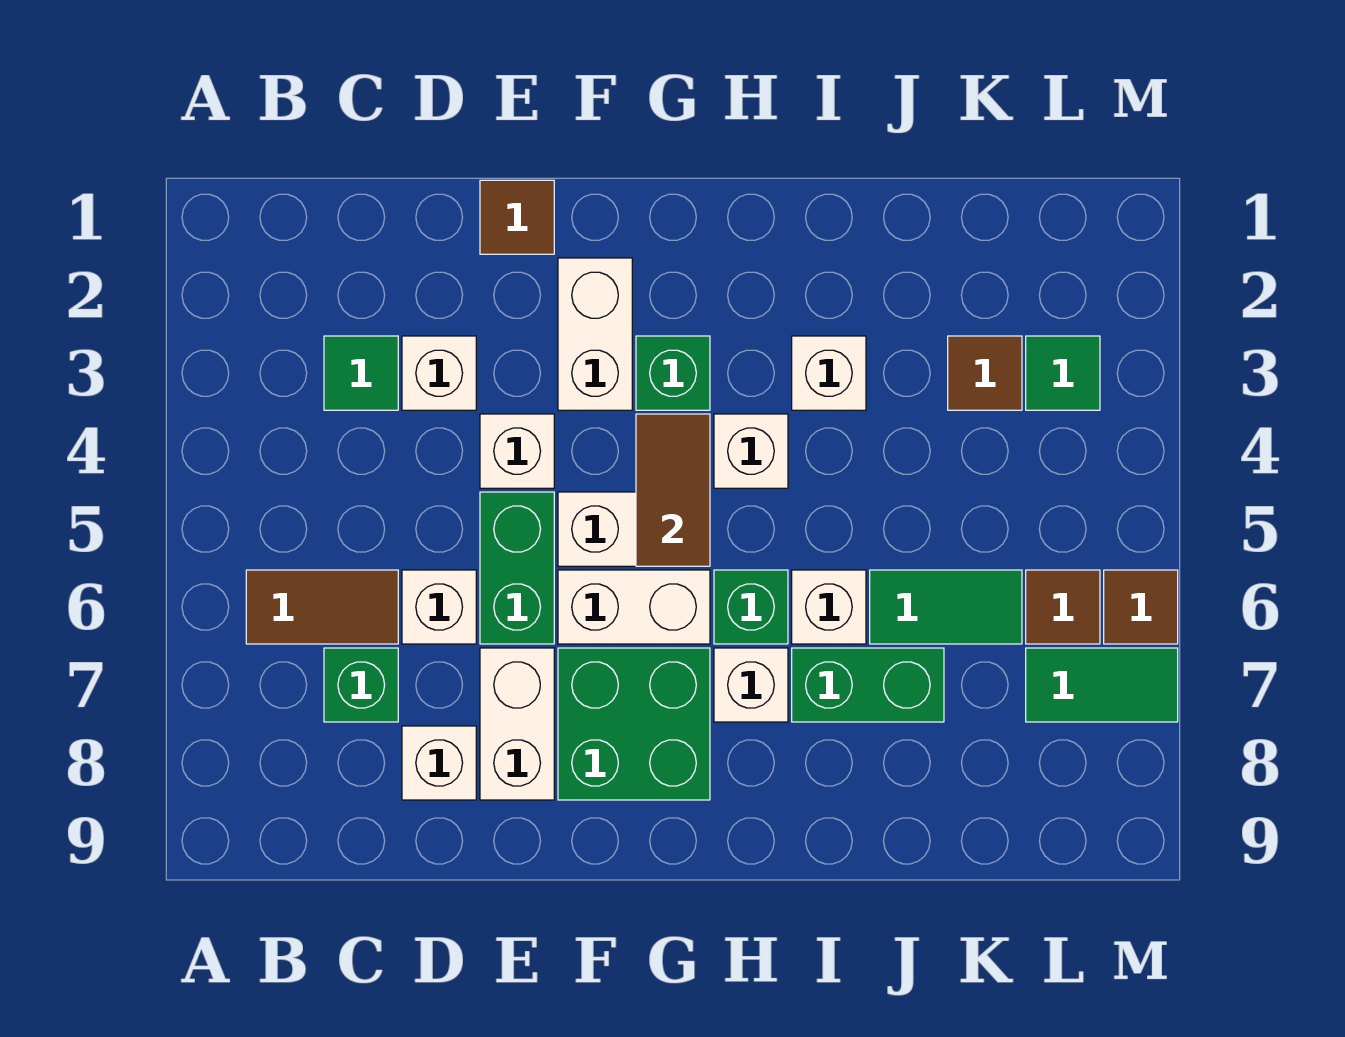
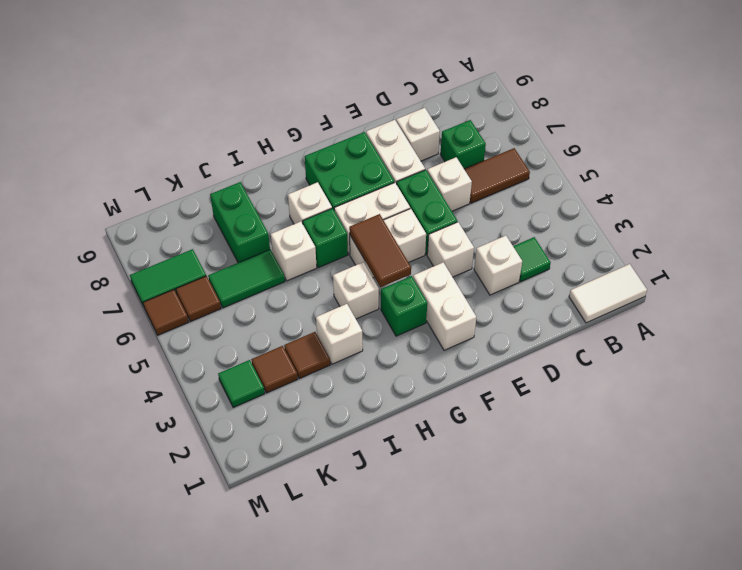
none -> white 1x2 tile [569,264,647,323]
brown 1x1 tile [480,180,554,254] -> brown 1x1 tile moved to [284,332,330,379]
green 1x2 brick [792,648,944,722] -> green 1x2 brick turned to [210,182,270,263]

